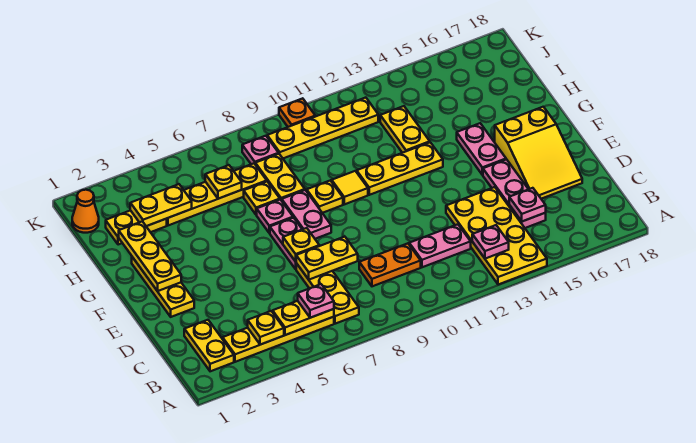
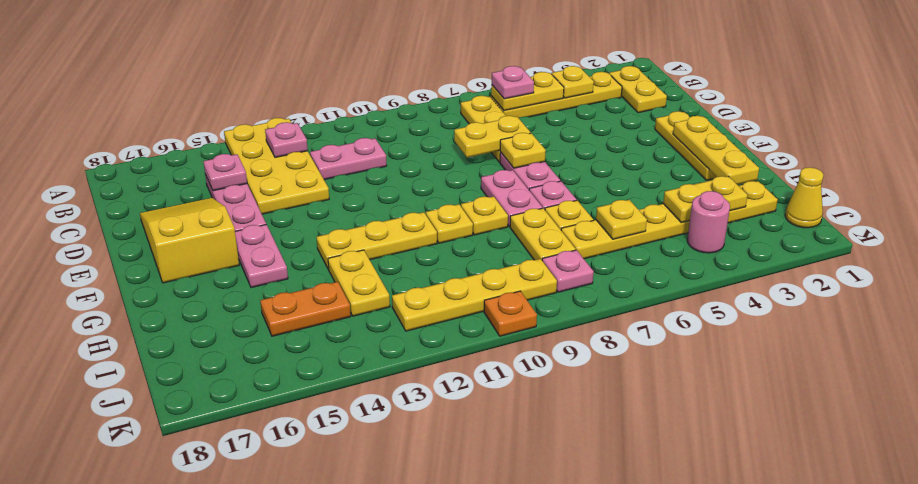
orange 1x2 plate [359,243,421,286] -> orange 1x2 plate moved to [260,282,351,336]
yellow 1x1 tile [332,171,368,204] -> yellow 1x1 plate [426,204,473,243]
orange 1x1 cone [72,190,99,233] -> yellow 1x1 cone [785,167,824,228]
none -> pink 1x1 round brick [687,191,730,253]

